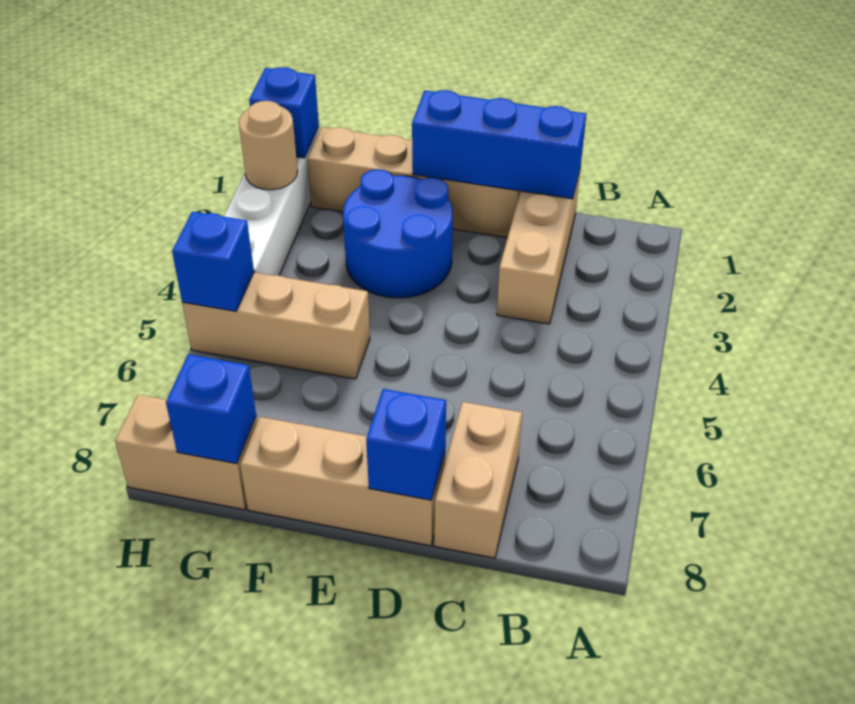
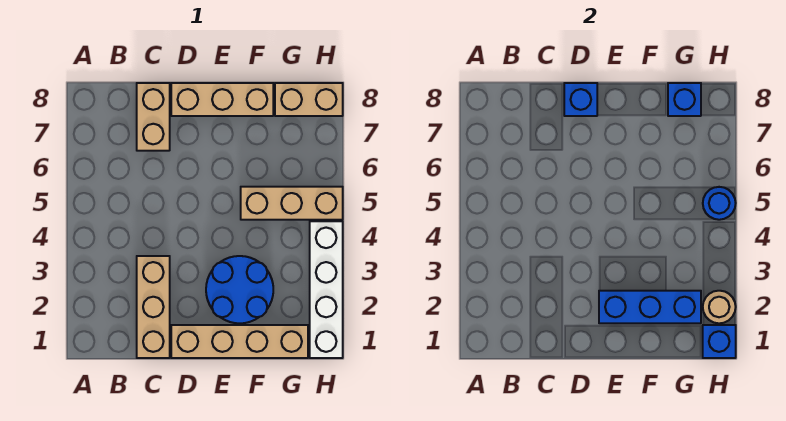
blue 1x3 brick [412,90,586,199] -> blue 1x3 brick moved to [599,291,701,323]
blue 1x1 brick [172,212,254,311] -> blue 1x1 round brick [703,187,736,220]

